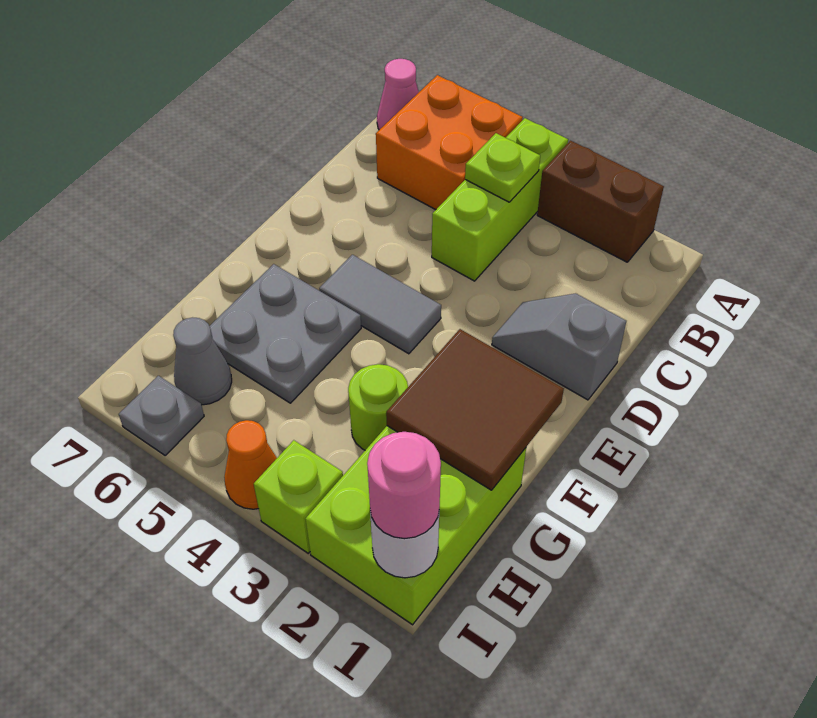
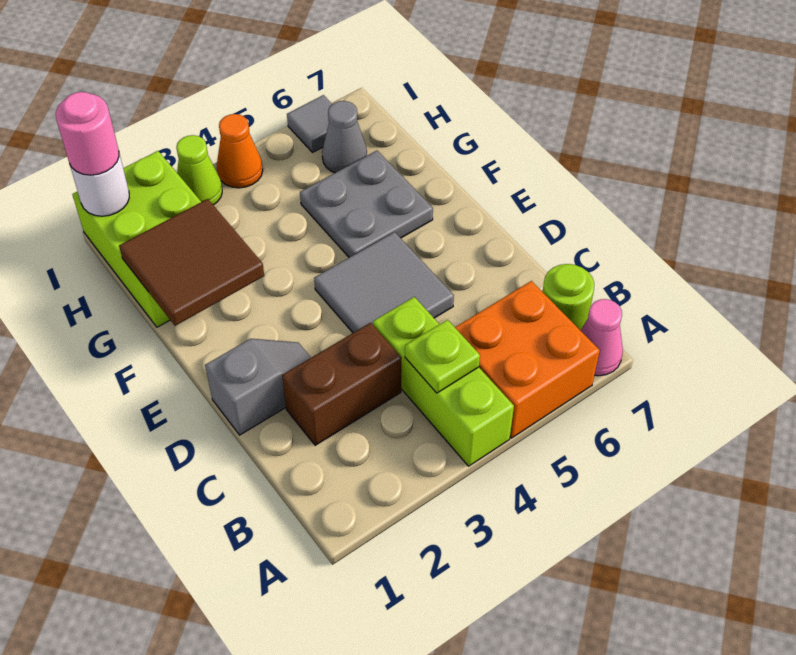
brown 1x2 brick [537,141,664,262] -> brown 1x2 brick moved to [282,323,401,445]
grey 1x2 tile [319,255,441,354] -> grey 2x2 tile [314,232,454,333]
lime 1x1 round brick [348,364,408,450] -> lime 1x1 round brick moved to [542,264,594,330]
lime 1x1 brick [254,440,343,553] -> lime 1x1 cone [176,135,222,205]
grey 1x1 plate [119,376,204,456] -> grey 1x1 tile [287,95,332,152]

